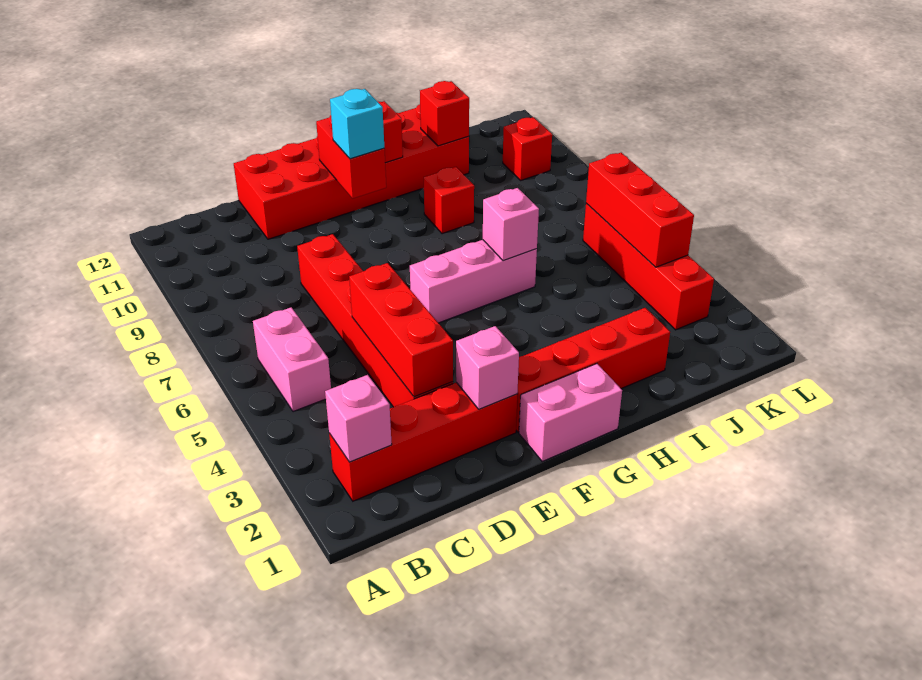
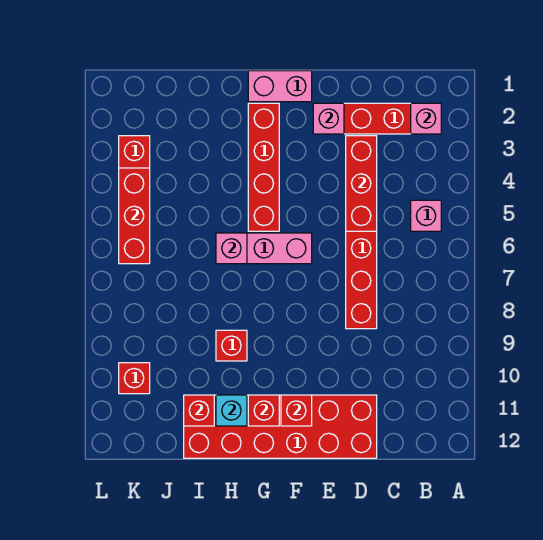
pink 1x2 brick [253,307,331,412] -> pink 1x1 brick [411,200,441,231]
red 1x4 brick [516,308,670,432] -> red 1x4 brick turned to [248,103,279,231]
red 1x2 brick [316,115,386,198] -> red 1x1 brick [281,395,312,426]
cyan 1x1 brick [330,89,384,159] -> cyan 1x1 brick moved to [216,395,247,426]

